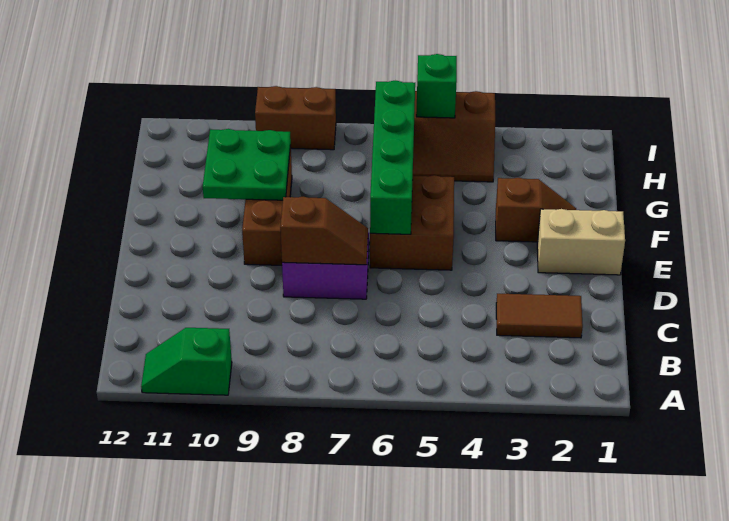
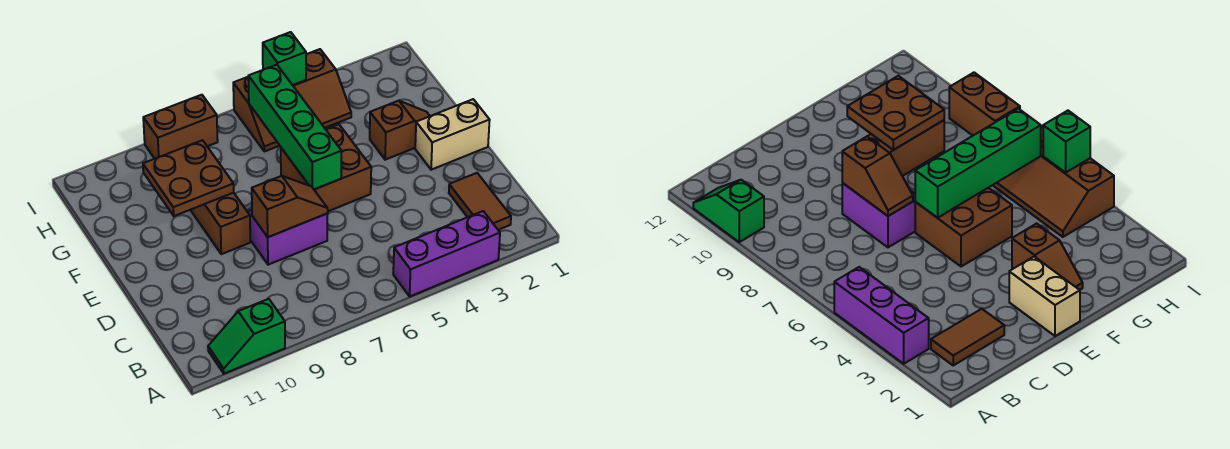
none -> purple 1x3 brick [393,211,500,296]
brown 1x2 tile [496,294,583,338] -> brown 1x2 tile turned to [449,173,511,230]
green 2x2 plate [203,129,291,200] -> brown 2x2 plate [143,140,234,216]

